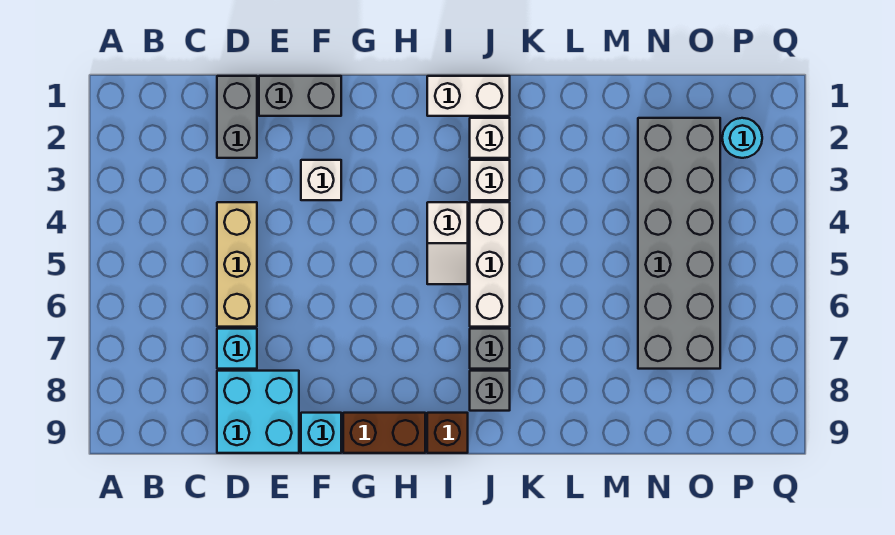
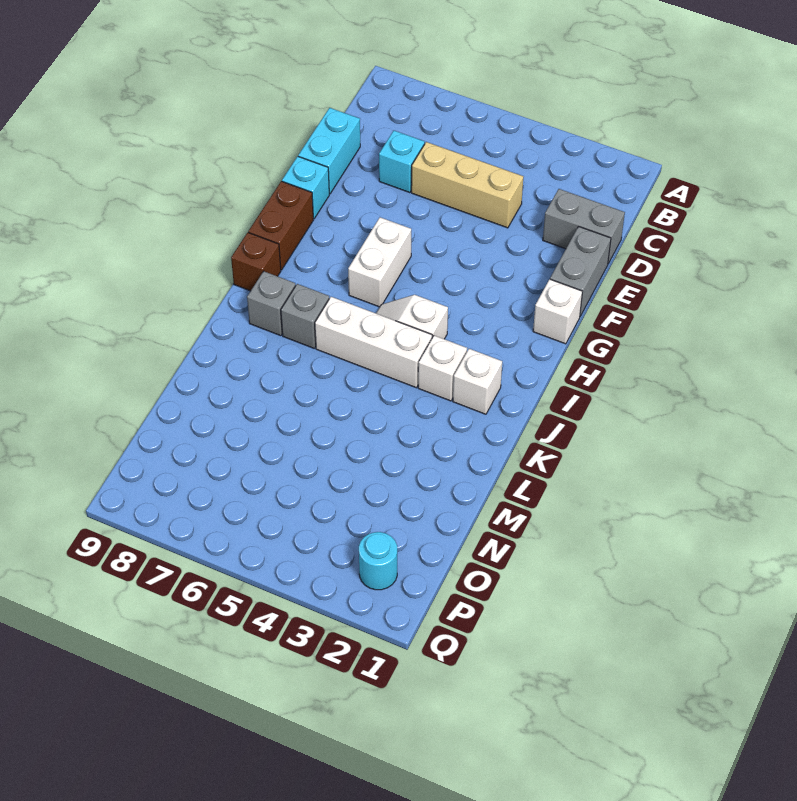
cyan 2x2 brick [217,371,299,453] -> cyan 1x2 brick [298,108,360,194]
white 1x1 brick [301,160,341,200] -> white 1x1 brick moved to [533,279,583,344]
white 1x2 brick [427,76,510,116] -> white 1x2 brick moved to [348,217,411,307]
grey 2x6 brick [638,118,720,369] -> none

